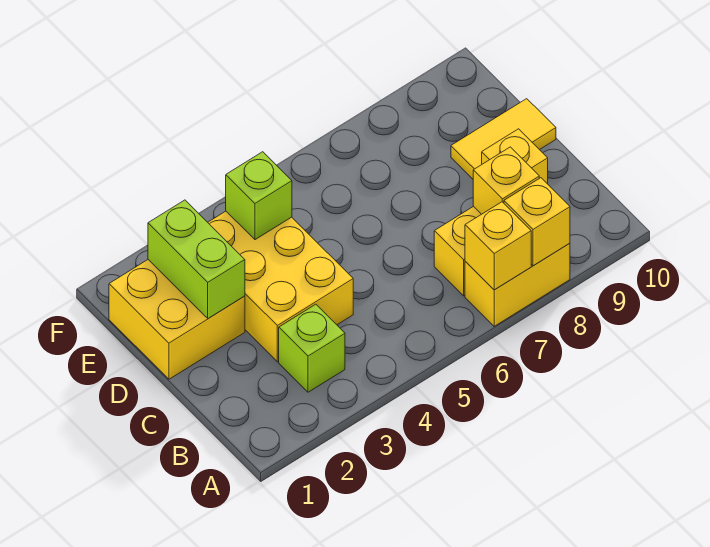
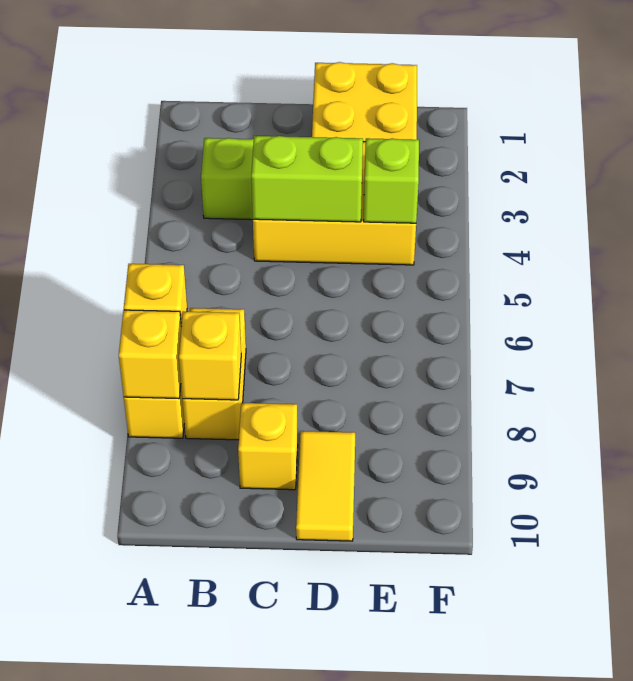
lime 1x2 brick [148,200,245,319] -> lime 1x2 brick moved to [251,136,363,222]

